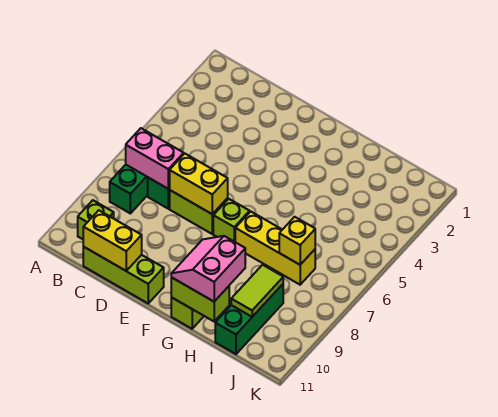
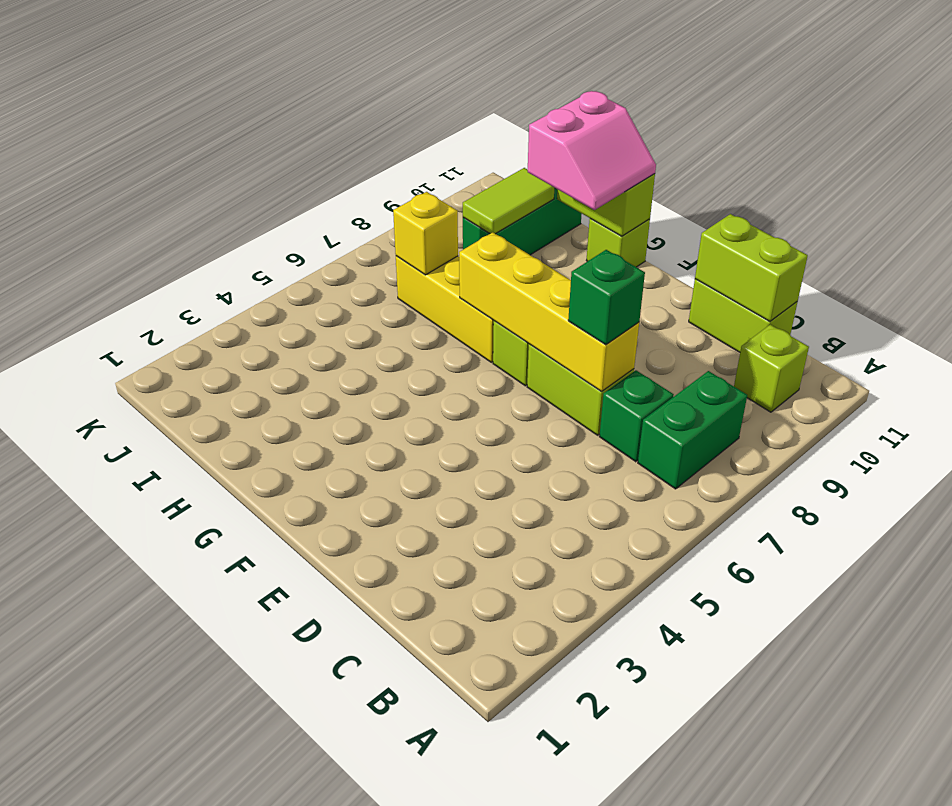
pink 1x2 brick [126,128,184,189] -> none
lime 1x3 brick [83,247,164,303] -> lime 1x2 brick [689,279,797,352]
yellow 1x2 brick [83,210,142,271] -> lime 1x2 brick [695,214,808,321]
yellow 1x2 brick [170,154,228,214] -> yellow 1x4 brick [459,232,639,391]
none -> green 1x1 brick [568,250,645,345]

